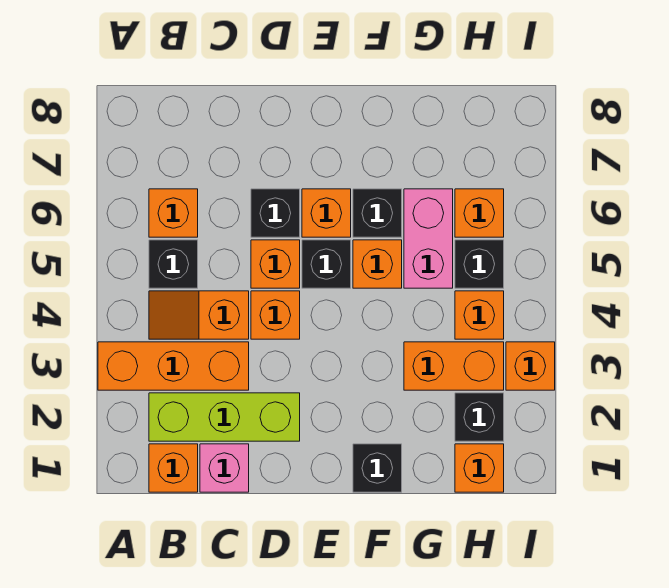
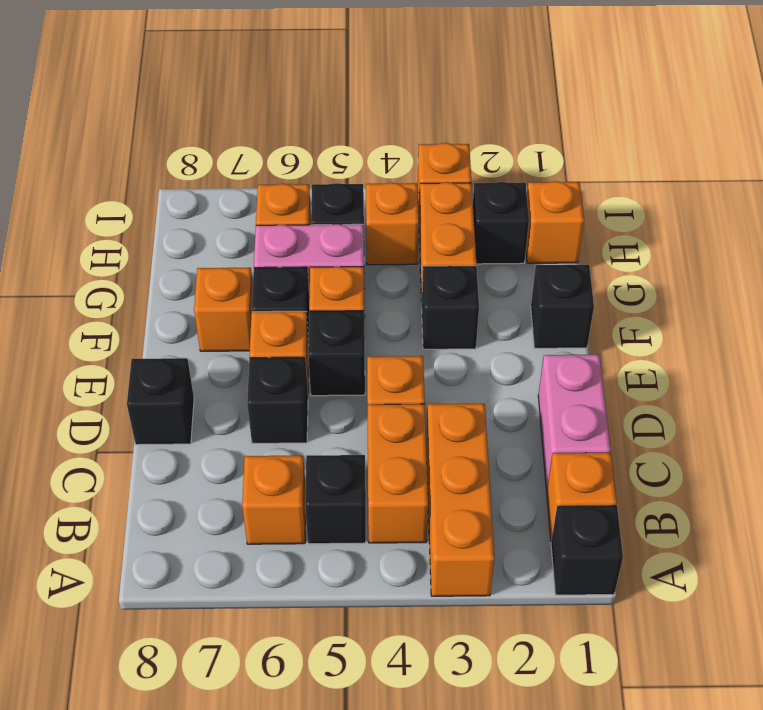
none -> black 1x1 brick [551,505,623,595]
lime 1x3 brick [149,393,300,441] -> none
orange 1x2 slope [149,291,249,339] -> orange 1x2 brick [368,404,428,543]
pink 1x1 brick [200,444,249,492] -> pink 1x2 brick [538,354,611,490]
orange 1x1 brick [251,240,300,288] -> orange 1x1 brick moved to [194,268,253,351]
none -> black 1x1 brick [127,358,194,445]
none -> black 1x1 brick [422,266,479,349]

